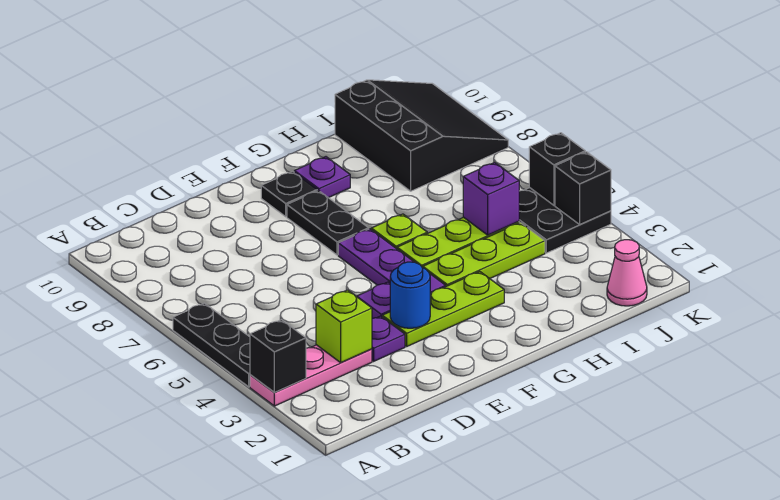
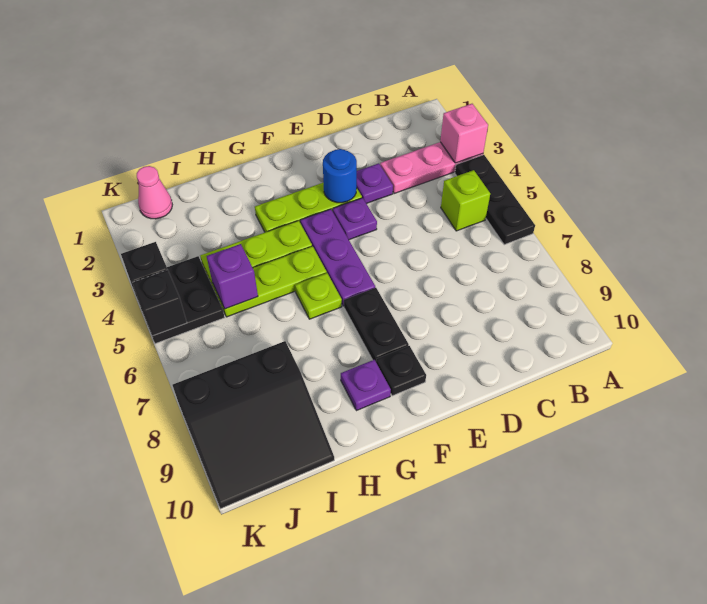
black 1x1 brick [250,320,306,393] -> pink 1x1 brick [440,104,488,163]
lime 1x1 brick [316,290,372,363] -> lime 1x1 brick moved to [441,170,490,231]
black 3x3 slope [335,80,508,191] -> black 3x3 slope turned to [173,341,334,509]

